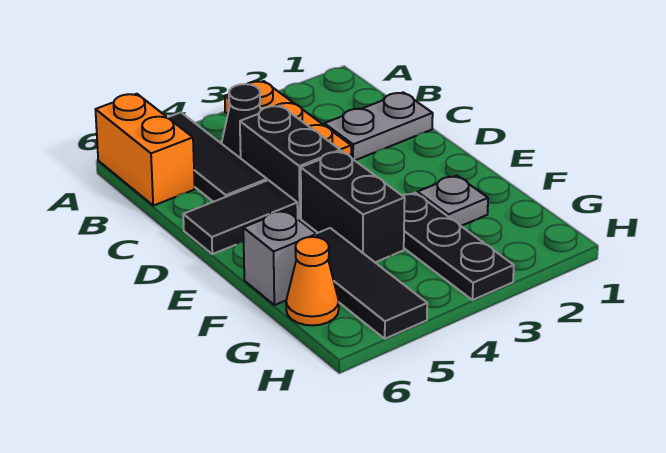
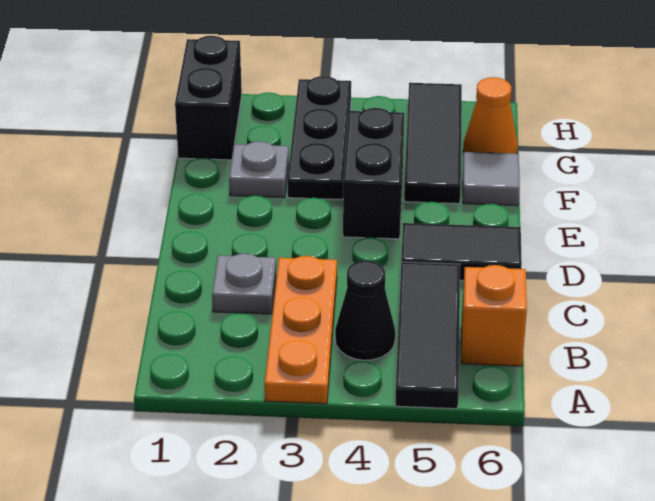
orange 1x2 brick [95,94,195,206] -> orange 1x1 brick [461,265,527,366]
grey 1x2 plate [324,92,433,160] -> grey 1x1 plate [212,254,276,314]
black 1x2 brick [240,106,340,218] -> black 1x2 brick moved to [175,36,242,160]
grey 1x1 brick [243,210,317,305] -> grey 1x1 tile [463,152,520,206]

